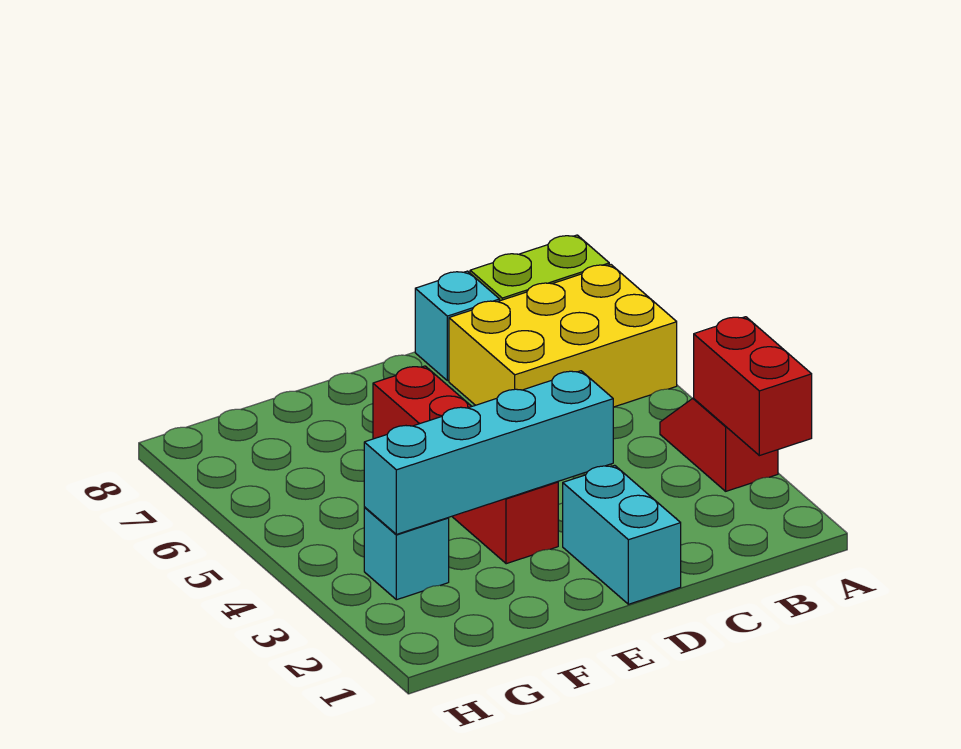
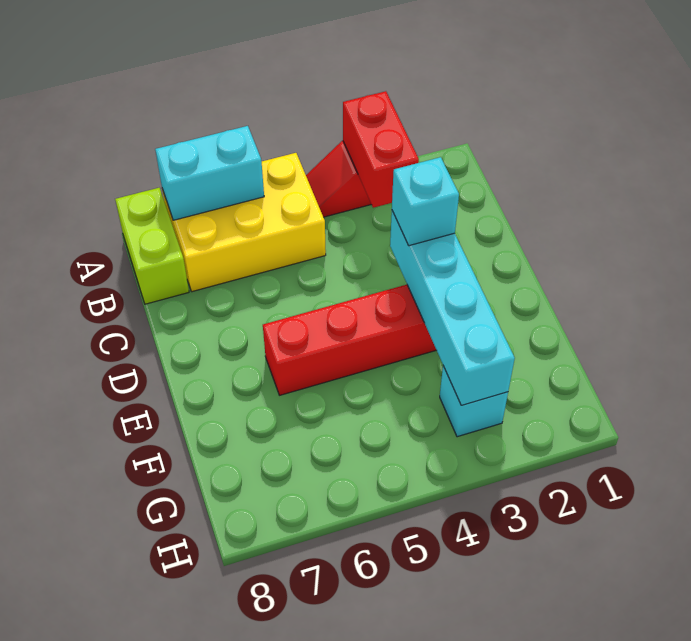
red 1x2 brick [694,317,812,456] -> red 1x2 brick turned to [343,91,419,208]
yellow 2x3 brick [449,265,677,407] -> yellow 2x3 brick turned to [162,153,326,292]
cyan 1x1 brick [415,271,500,381] -> cyan 1x1 brick moved to [392,157,459,246]
cyan 1x2 brick [563,465,681,604] -> cyan 1x2 brick moved to [155,126,264,220]

